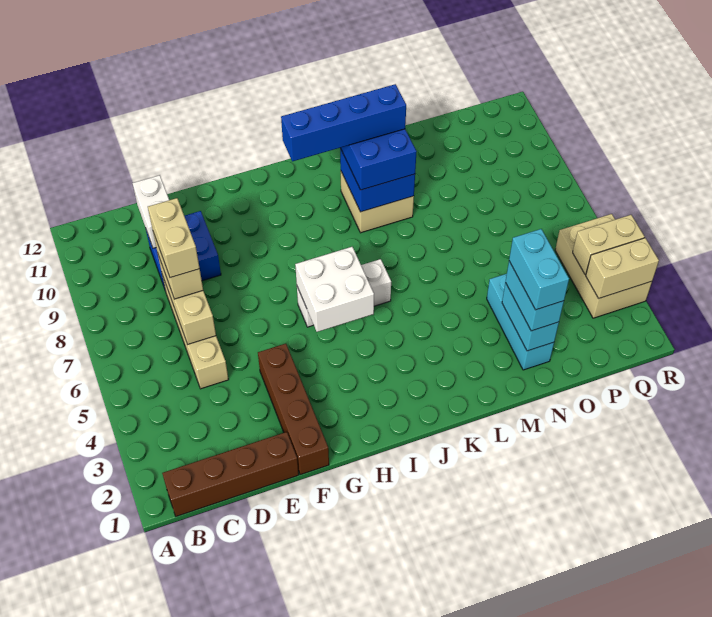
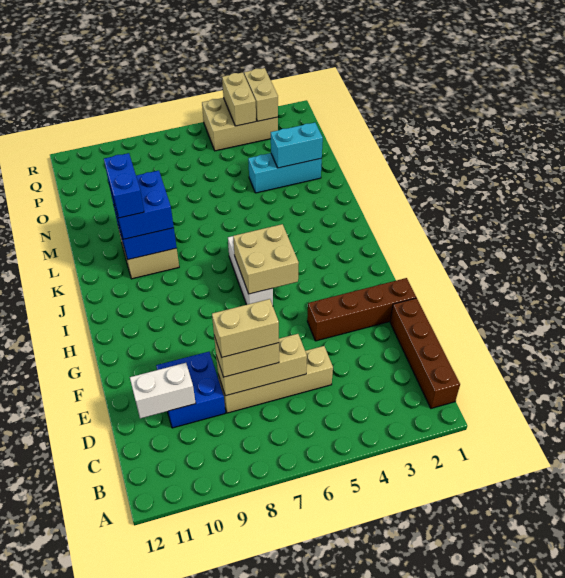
white 2x2 brick [295,247,374,332] -> tan 2x2 brick [233,224,299,294]
blue 1x4 brick [281,84,406,161] -> blue 1x2 brick [104,153,144,218]
cyan 1x2 brick [506,261,564,331] -> none
cyan 1x2 brick [509,229,569,310] -> none

